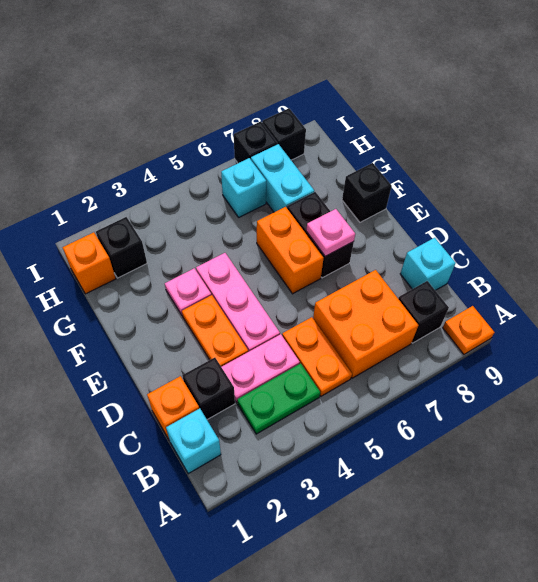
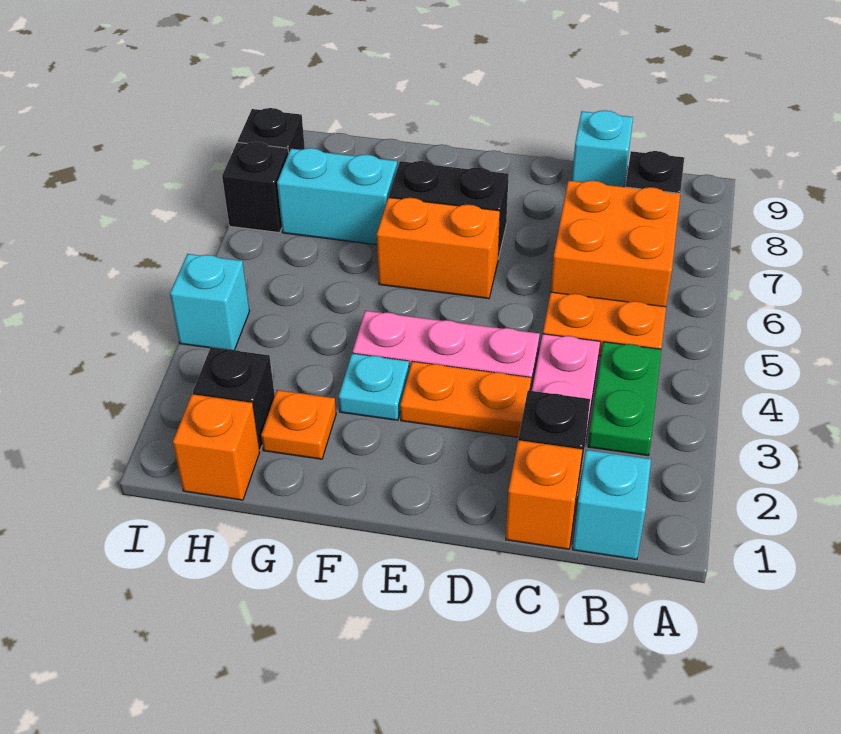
orange 1x1 plate [443,306,494,354] -> orange 1x1 plate moved to [261,390,336,459]
pink 1x1 plate [306,209,355,256] -> none
pink 1x1 plate [165,268,211,316] -> cyan 1x1 plate [339,353,409,420]
black 1x1 brick [342,163,392,222] -> none
cyan 1x1 brick [221,158,266,217] -> cyan 1x1 brick moved to [170,254,250,350]

